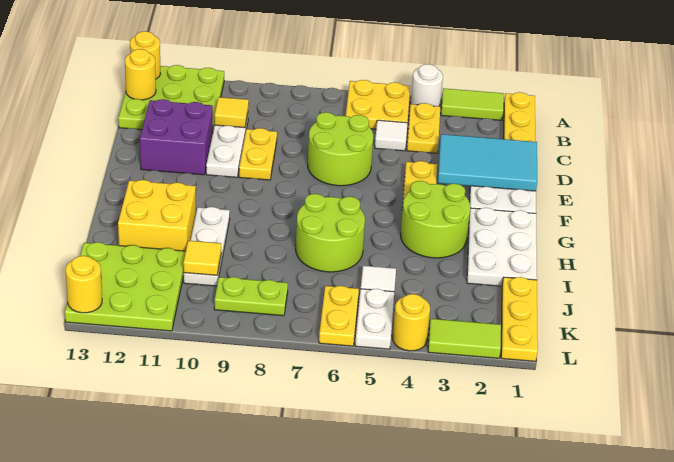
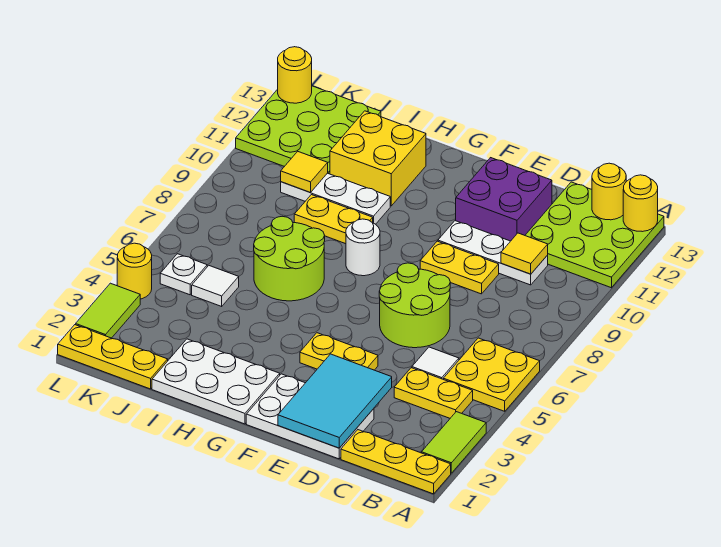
white 1x1 round brick [410,64,443,106] -> white 1x1 round brick moved to [346,219,380,276]
lime 2x2 round brick [401,181,470,258] -> none
white 1x2 plate [355,289,394,349] -> white 1x1 plate [160,254,207,295]
yellow 1x2 plate [319,286,359,346] -> yellow 1x2 plate moved to [294,195,373,244]
lime 1x2 plate [214,277,288,316] -> none

